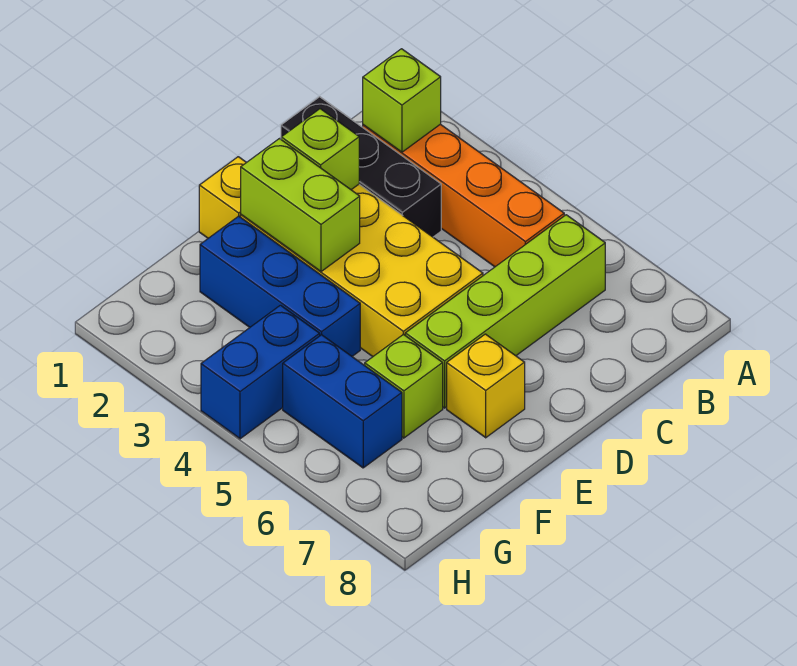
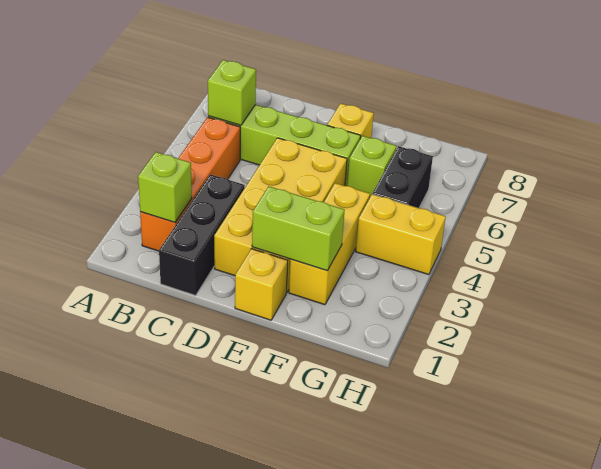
lime 1x1 brick [281,109,359,190] -> lime 1x1 brick moved to [208,60,256,125]
lime 1x2 brick [241,139,360,272] -> lime 1x2 brick turned to [252,186,345,271]
blue 1x3 brick [200,216,360,356] -> yellow 1x3 brick [289,183,370,305]
blue 1x2 brick [201,305,320,439] -> yellow 1x2 brick [356,194,446,275]
blue 1x2 brick [283,335,402,468] -> black 1x2 brick [373,146,433,208]

